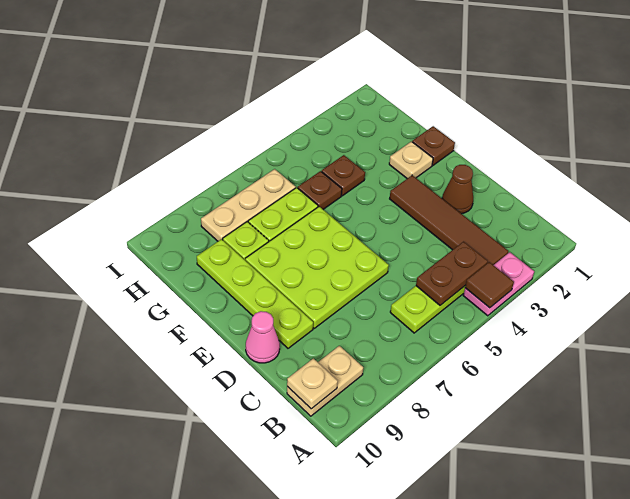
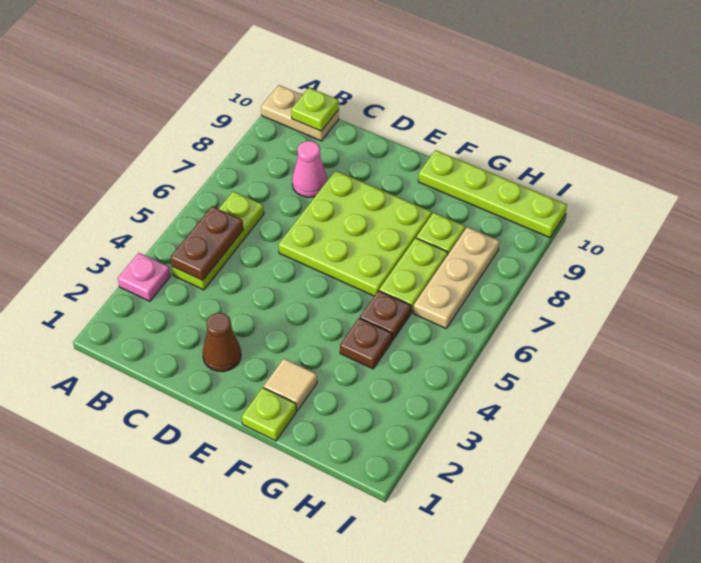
pink 1x2 plate [463,252,534,316] -> pink 1x1 plate [118,253,171,301]
brown 1x1 tile [465,262,514,308] -> none
brown 1x4 tile [390,175,508,265] -> none
tan 1x2 plate [287,346,363,416] -> tan 1x2 plate turned to [261,85,339,141]
tan 1x1 plate [287,358,338,409] -> lime 1x1 plate [291,88,339,131]
lime 1x4 plate [197,239,313,348] -> lime 1x4 plate moved to [418,150,567,238]
pink 1x1 cone [246,311,280,363] -> pink 1x1 cone moved to [292,141,327,197]
brown 1x1 plate [412,126,455,165] -> lime 1x1 plate [242,388,296,441]
tan 1x1 plate [389,141,433,178] -> tan 1x1 tile [264,359,317,411]

